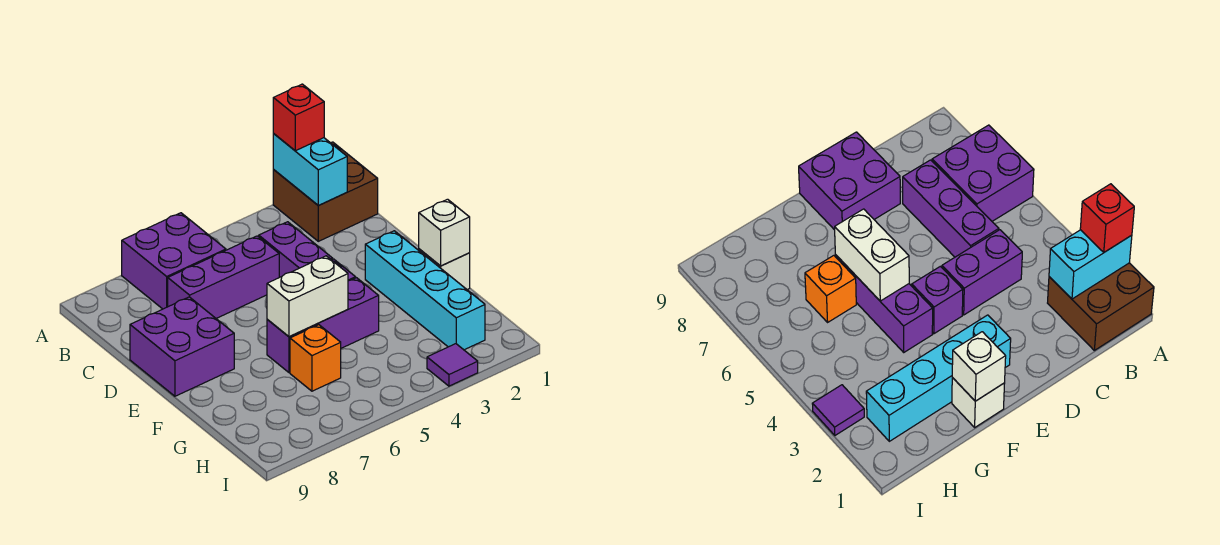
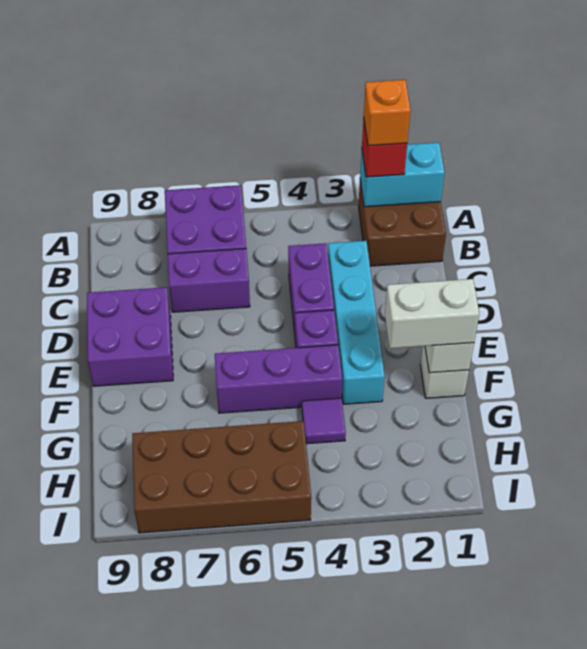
cyan 1x2 brick [273,134,347,206] -> cyan 1x2 brick turned to [360,143,445,207]
purple 1x3 brick [168,236,279,318] -> purple 1x2 brick [168,249,250,312]
cyan 1x4 brick [365,231,485,350] -> cyan 1x4 brick moved to [328,241,385,404]
white 1x2 brick [267,256,348,337] -> white 1x2 brick moved to [385,279,479,348]
orange 1x1 brick [290,325,341,391] -> orange 1x1 brick moved to [364,80,411,146]
none -> brown 2x4 brick [132,421,311,533]
purple 1x1 tile [427,344,478,386] -> purple 1x1 tile moved to [302,398,346,444]

